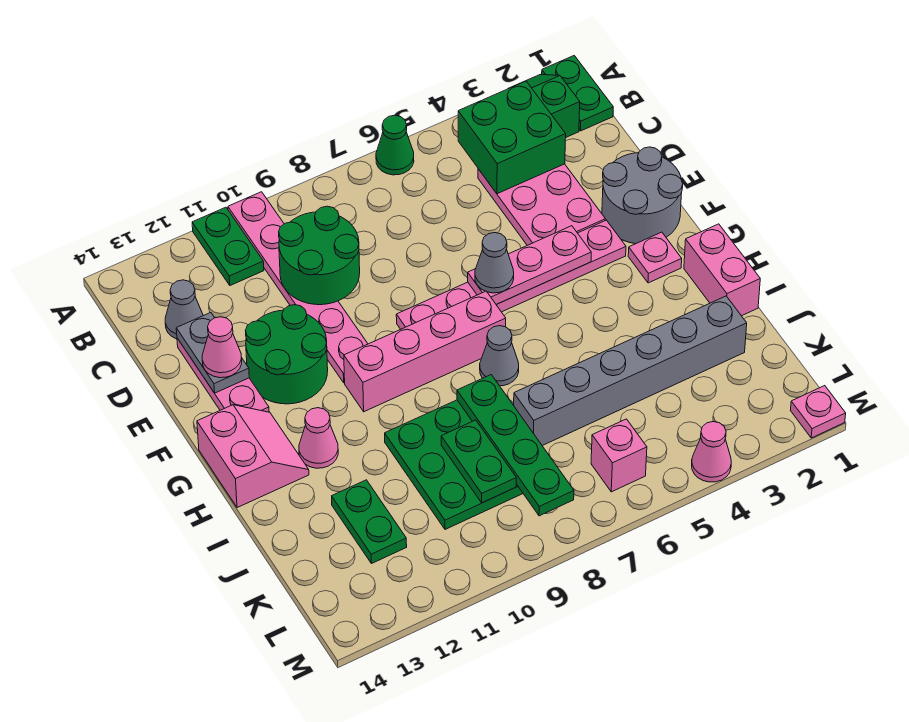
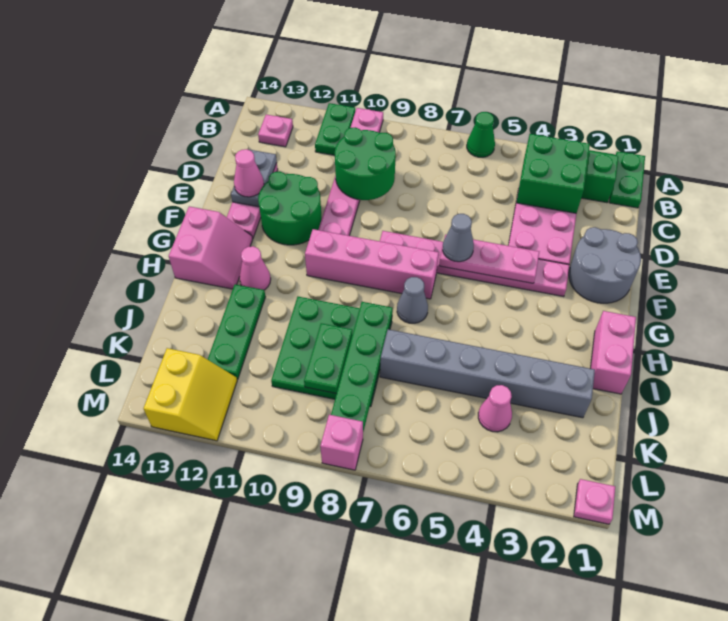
grey 1x1 cone [165,280,203,339] -> none
pink 1x1 plate [628,232,682,283] -> pink 1x1 plate moved to [258,115,293,147]
green 1x2 plate [332,480,407,564] -> green 1x3 plate [208,284,265,379]
pink 1x1 brick [591,419,647,492] -> pink 1x1 brick moved to [320,415,363,470]
none -> yellow 2x2 slope [144,348,237,441]
pink 1x1 cone [692,422,731,482] -> pink 1x1 cone moved to [478,385,512,432]

